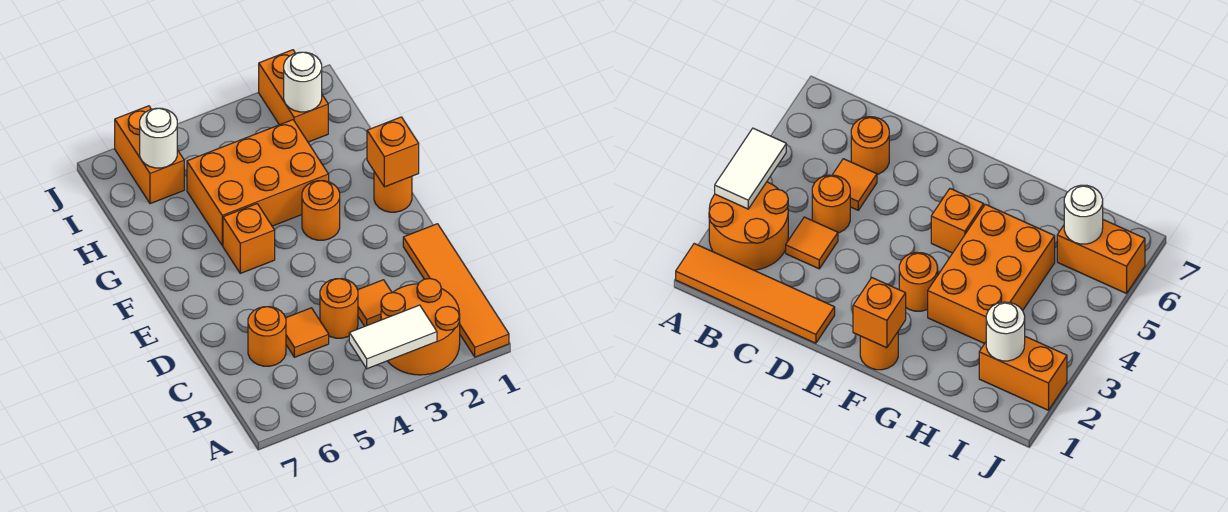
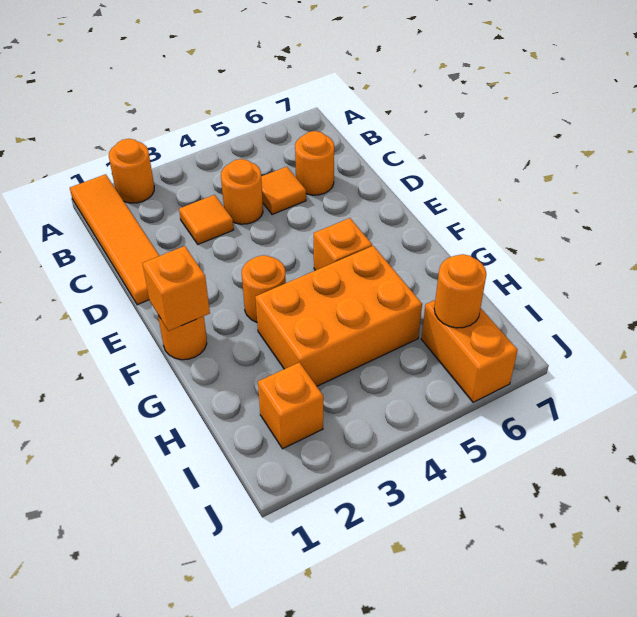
orange 2x2 round brick [381,279,460,375] -> orange 1x1 round brick [109,139,154,203]
white 1x2 tile [349,305,437,369] -> none
orange 1x2 brick [259,50,328,142] -> orange 1x1 brick [258,362,323,449]
white 1x1 round brick [284,52,322,112] -> none
white 1x1 round brick [140,108,177,168] -> orange 1x1 round brick [434,254,486,328]

